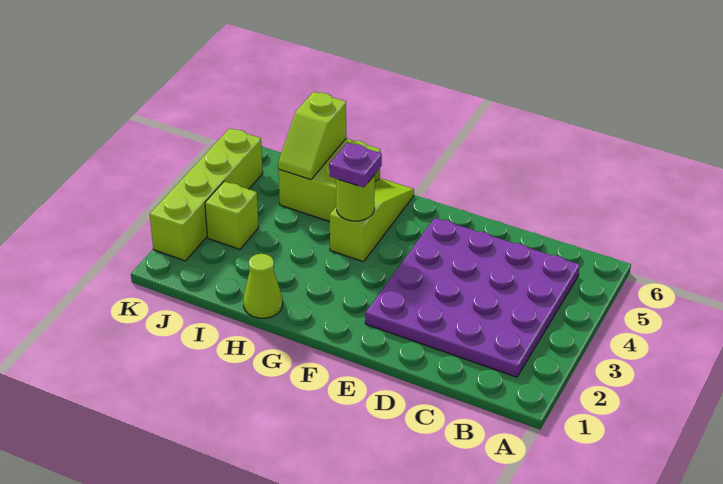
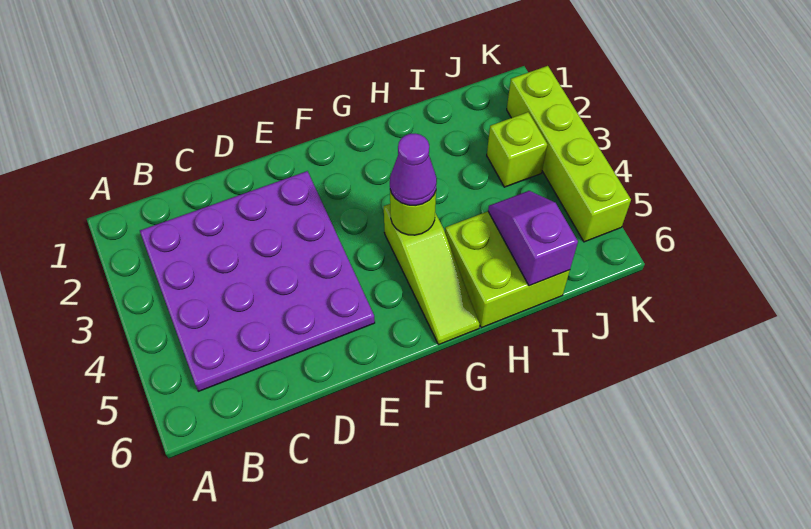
purple 1x1 plate [329,143,382,187] -> purple 1x1 cone [390,133,437,206]
lime 1x1 cone [243,254,283,318] -> none
lime 1x2 slope [278,92,346,180] -> purple 1x2 slope [488,191,578,286]

